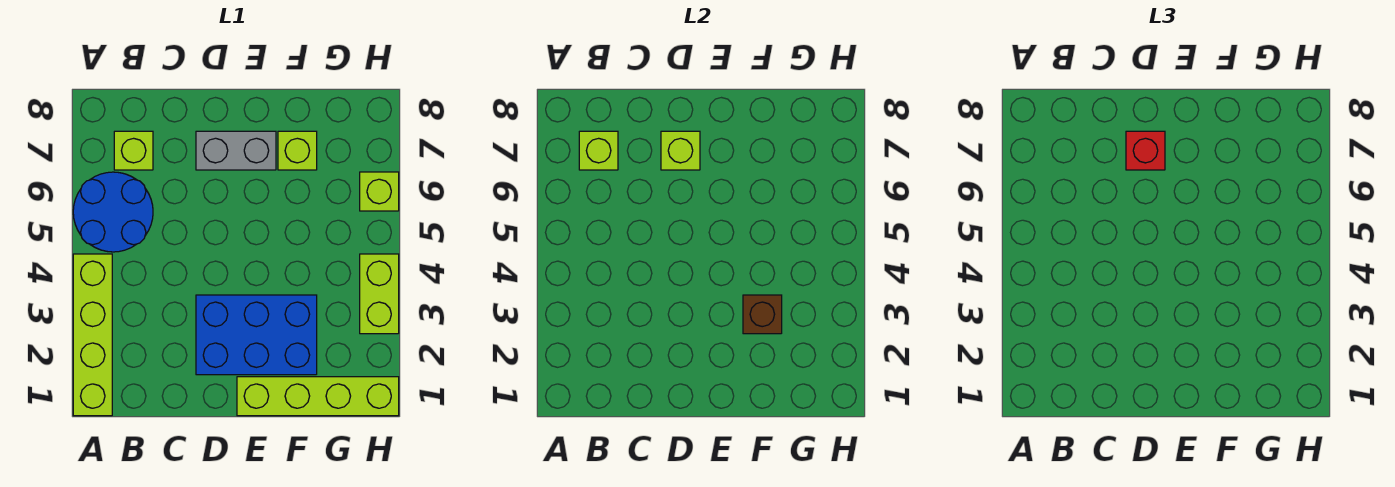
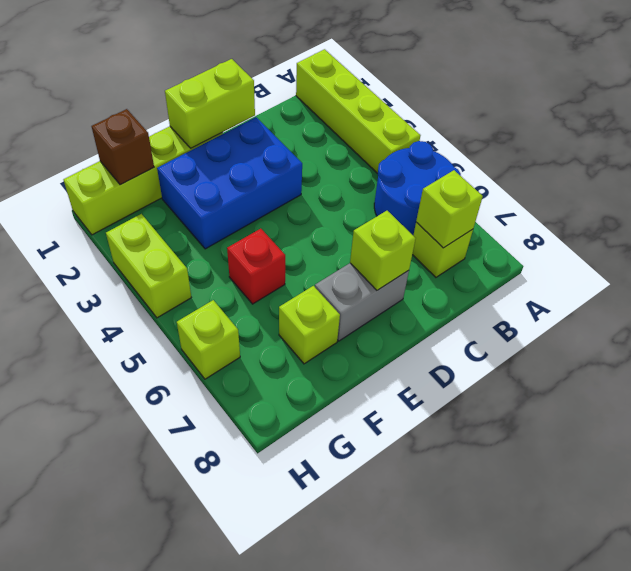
none -> lime 1x2 brick [165,59,255,148]
red 1x1 brick [1126,131,1165,170] -> red 1x1 brick moved to [227,229,285,304]
brown 1x1 brick [743,295,782,334] -> brown 1x1 brick moved to [92,109,154,185]

